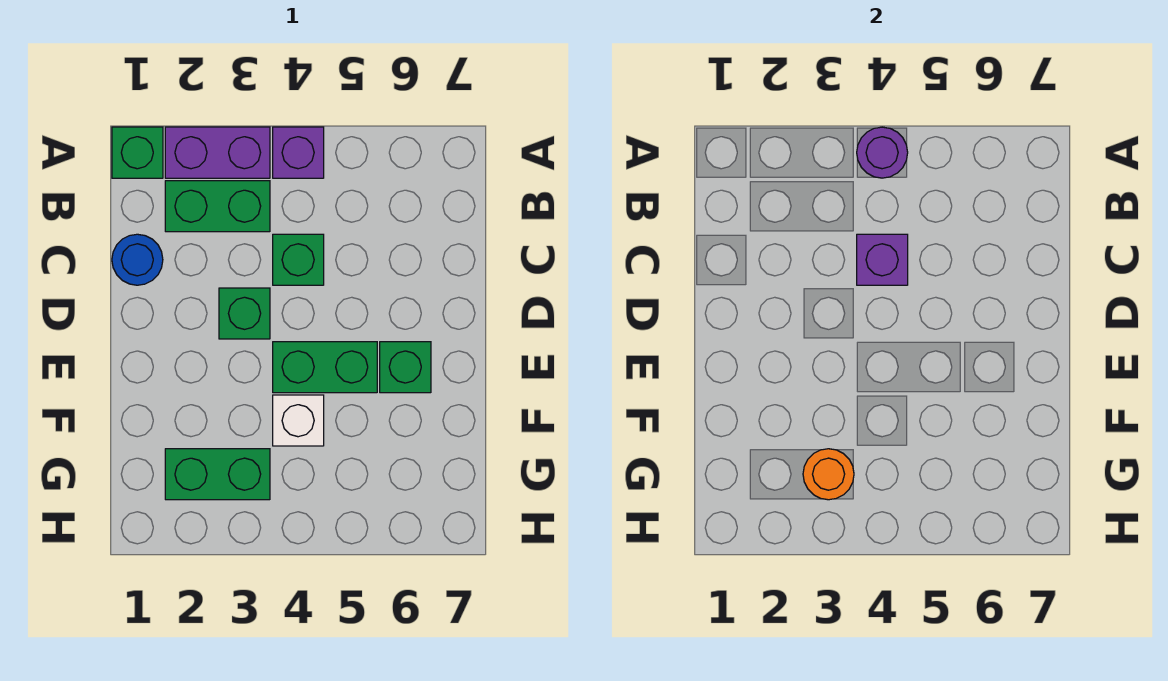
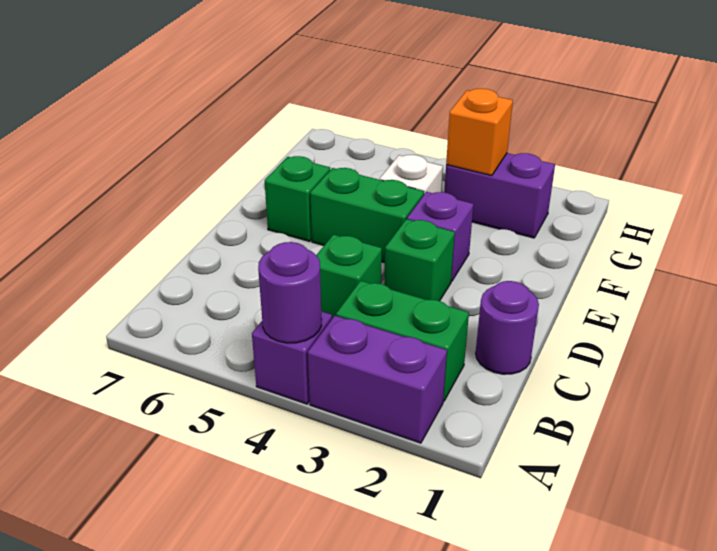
green 1x1 brick [112,127,163,178] -> none
blue 1x1 round brick [112,234,163,285] -> purple 1x1 round brick [476,281,539,374]
purple 1x1 brick [857,234,908,285] -> purple 1x1 brick moved to [407,192,473,282]
green 1x2 brick [165,449,270,500] -> purple 1x2 brick [444,153,555,238]
orange 1x1 round brick [803,449,854,500] -> orange 1x1 brick [446,89,513,176]

